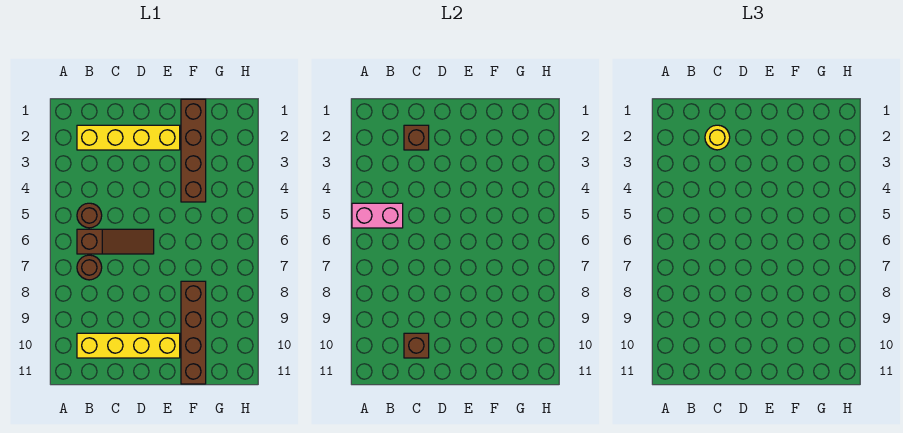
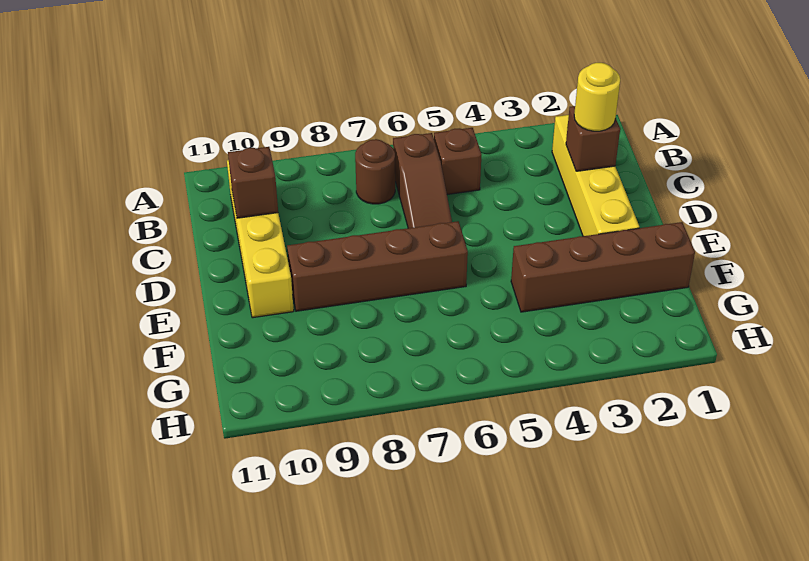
pink 1x2 brick [352,203,403,228] -> none
brown 1x1 round brick [77,203,102,228] -> brown 1x1 brick [434,128,482,194]
brown 1x4 brick [181,281,206,384] -> brown 1x4 brick moved to [287,221,468,311]

